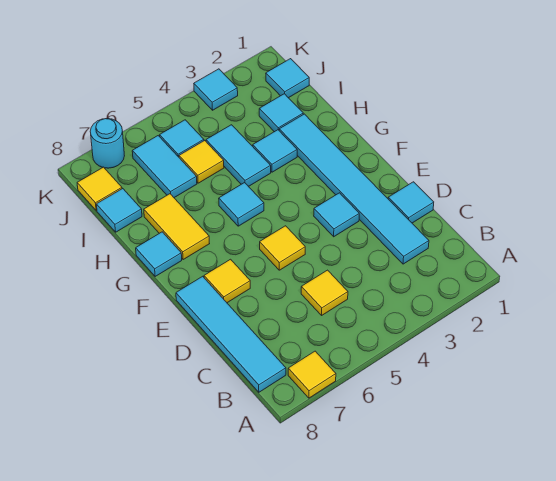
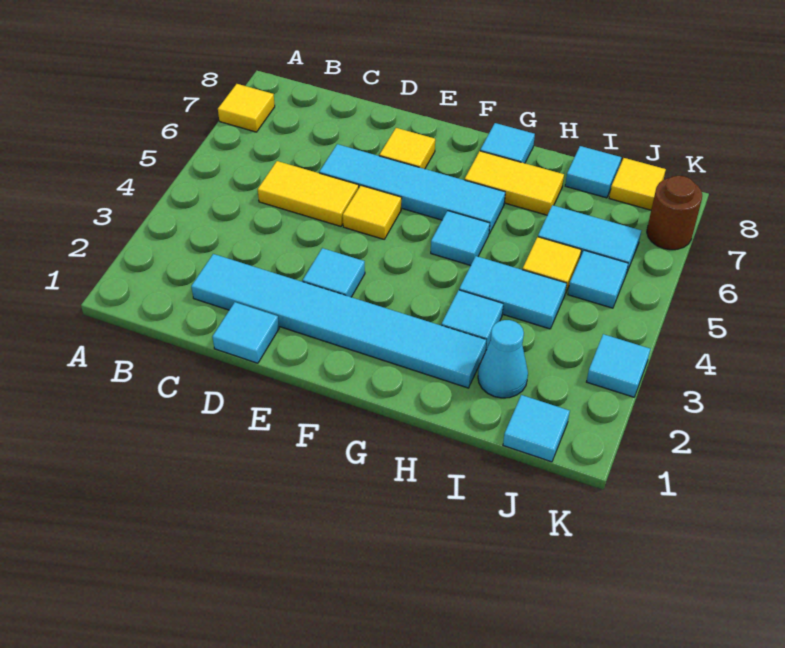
cyan 1x4 tile [176,276,286,392] -> cyan 1x4 tile moved to [319,144,505,234]
yellow 1x1 tile [301,270,348,315] -> yellow 1x2 tile [258,161,359,226]
cyan 1x1 tile [259,94,303,132] -> cyan 1x1 cone [478,320,528,398]
cyan 1x1 round brick [90,119,124,168] -> brown 1x1 round brick [647,176,702,250]

